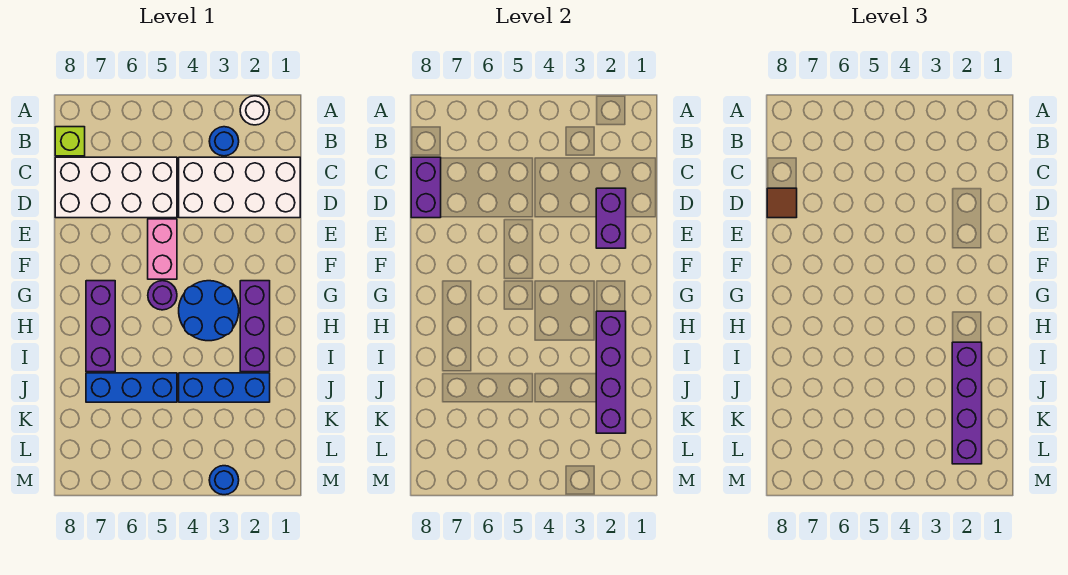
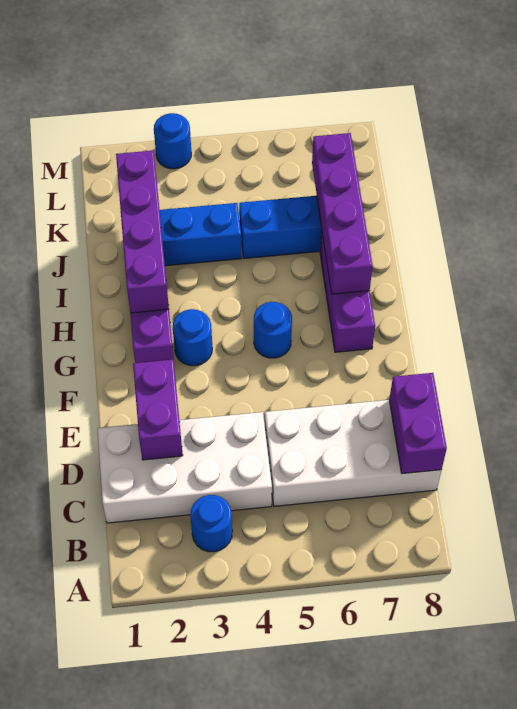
white 1x1 round brick [240,96,269,125] -> none
lime 1x1 brick [55,127,85,156] -> none
brown 1x1 tile [767,188,797,218] -> none
pink 1x2 brick [148,219,177,279] -> none
blue 2x2 round brick [179,281,239,341] -> blue 1x1 round brick [173,309,212,366]
purple 1x1 round brick [148,281,177,310] -> blue 1x1 round brick [254,302,292,358]
purple 1x4 brick [952,342,982,464] -> purple 1x4 brick moved to [312,133,372,294]

